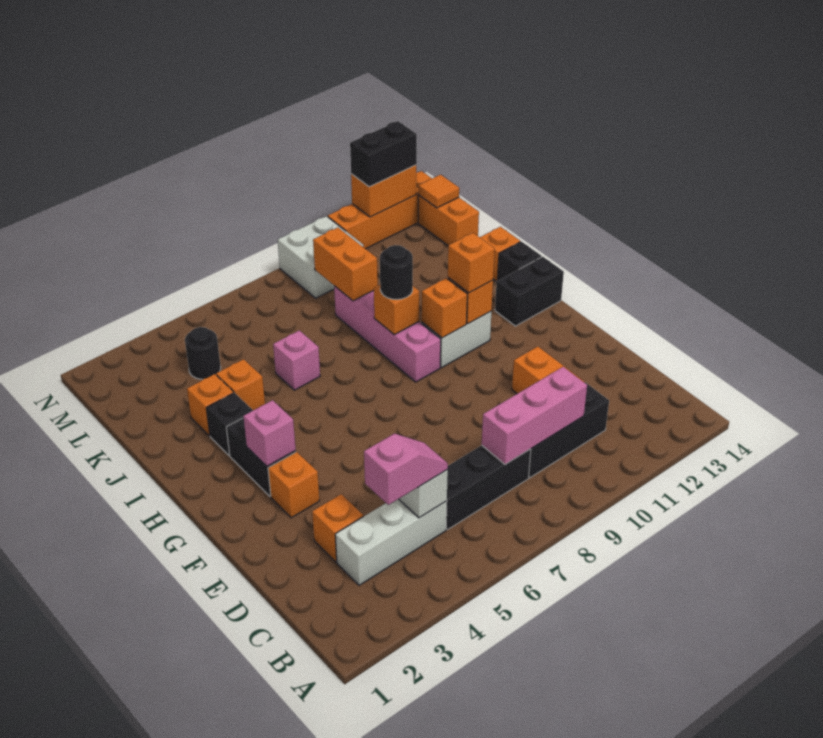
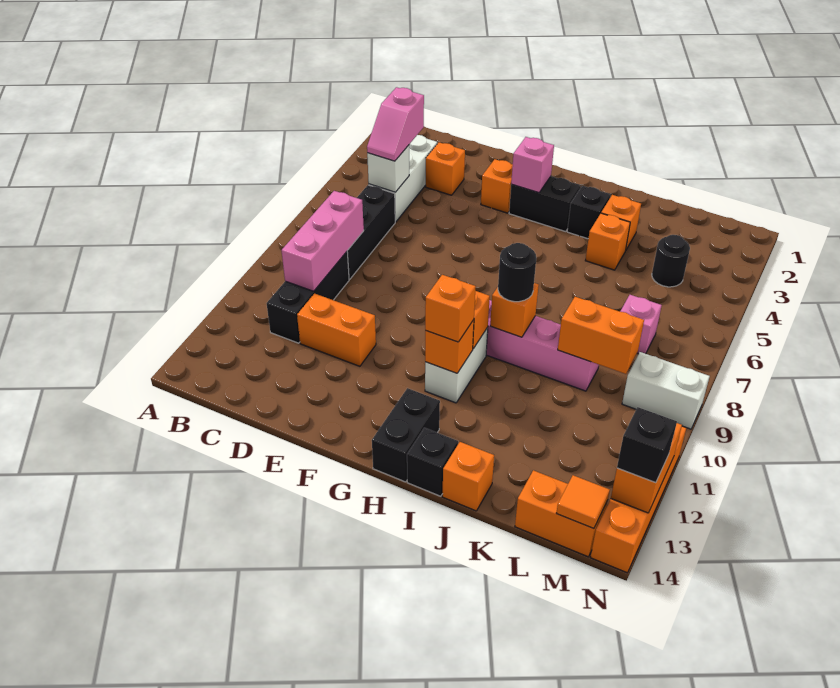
pink 1x1 brick [273,330,320,390] -> pink 1x1 brick moved to [620,295,662,354]
white 2x2 brick [278,216,363,298] -> white 1x2 brick [622,352,710,429]
black 1x2 brick [350,121,417,187] -> black 1x1 brick [617,407,677,483]

